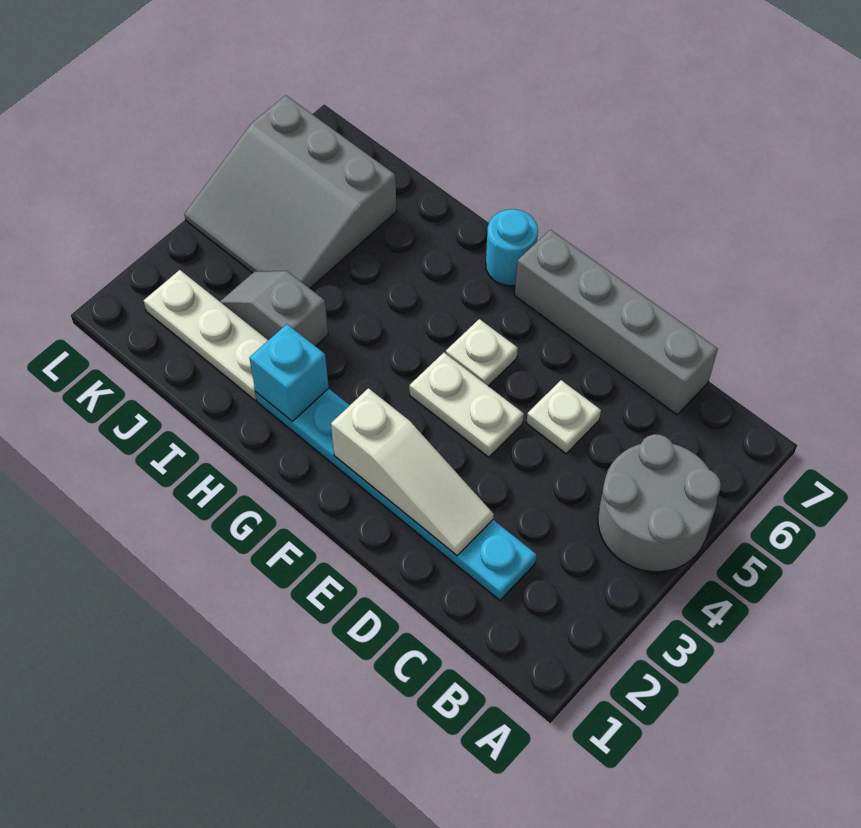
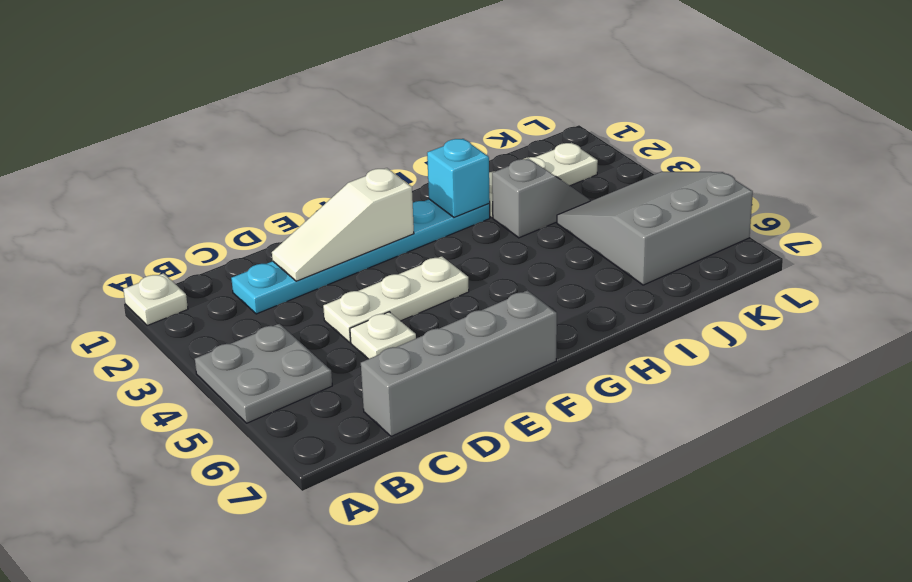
grey 2x2 round brick [598,434,721,572] -> grey 2x2 plate [195,324,332,423]
white 1x2 plate [409,353,524,457] -> white 1x3 plate [323,256,469,342]
white 1x1 plate [446,319,518,386] -> white 1x1 plate moved to [123,273,188,326]
cyan 1x1 round brick [486,209,538,286] -> none

